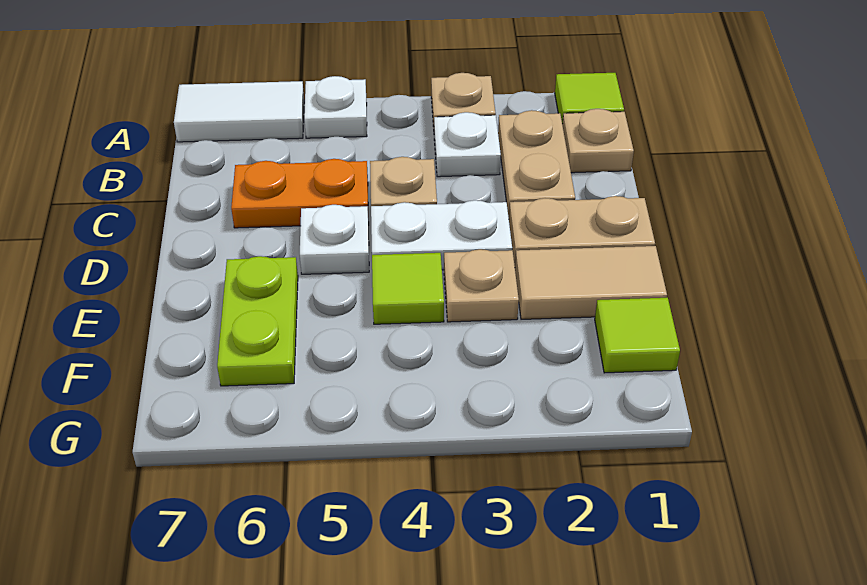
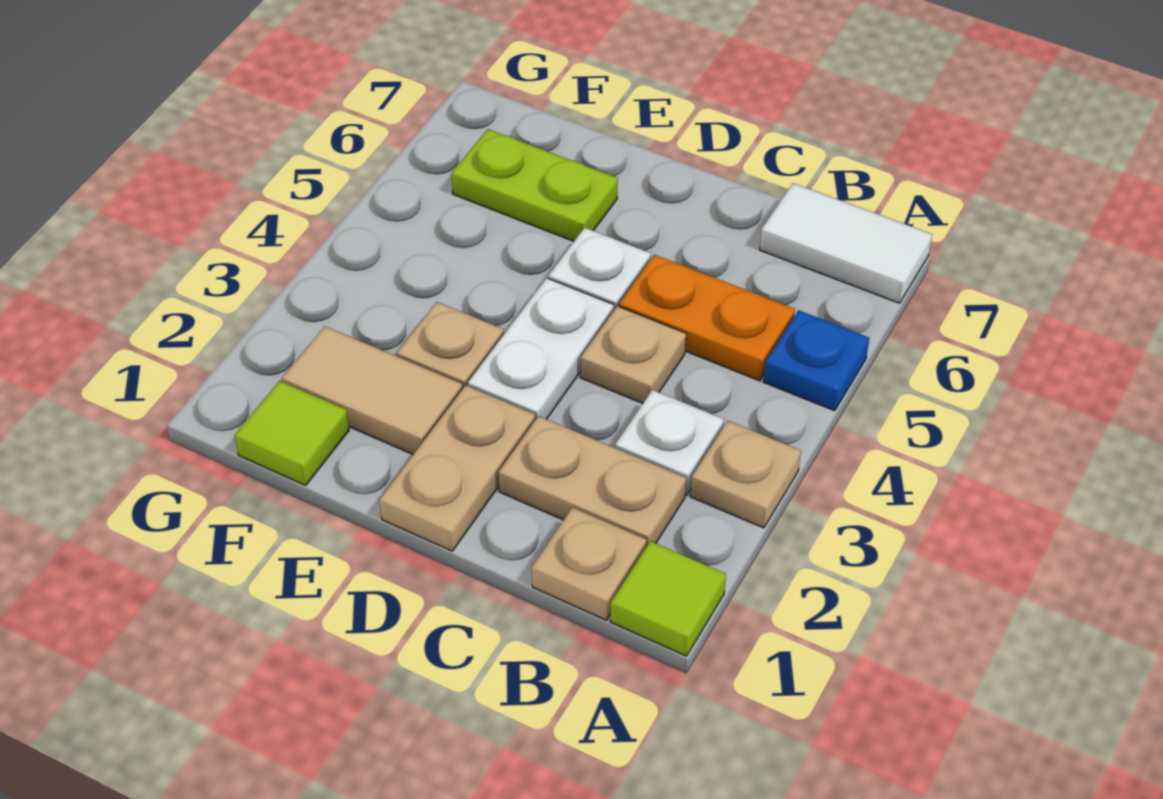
white 1x1 plate [304,76,367,138] -> blue 1x1 plate [764,310,869,411]
white 1x2 tile [174,81,304,142] -> white 1x2 tile turned to [760,183,932,303]
orange 1x2 plate [231,159,369,228] -> orange 1x2 plate turned to [619,255,795,381]
tan 1x2 tile [515,246,667,319] -> tan 1x2 tile turned to [282,326,462,454]
lime 1x1 tile [372,253,444,324] -> none

